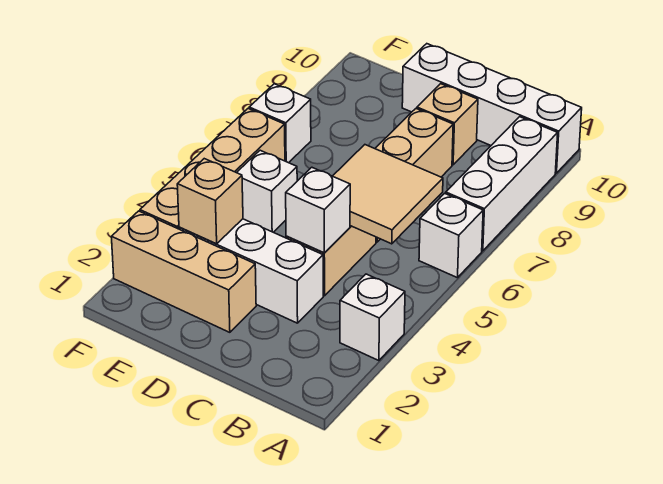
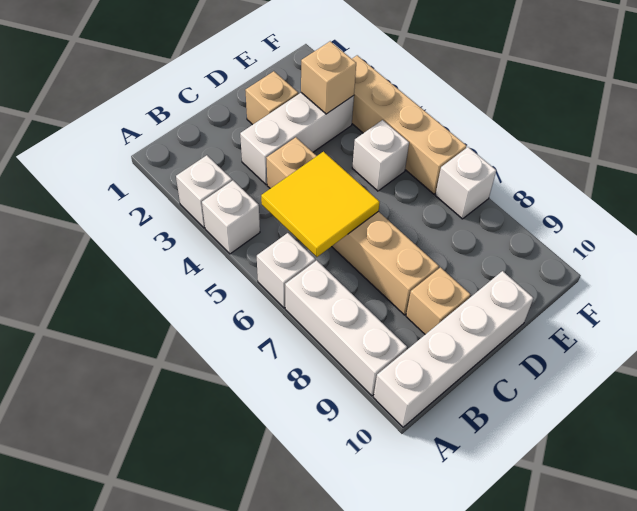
tan 2x2 tile [333,145,443,244] -> yellow 2x2 tile [261,152,380,257]
white 1x1 brick [286,167,350,253] -> white 1x1 brick moved to [202,181,260,254]
tan 1x3 brick [111,211,256,332] -> tan 1x1 brick [245,71,298,125]

